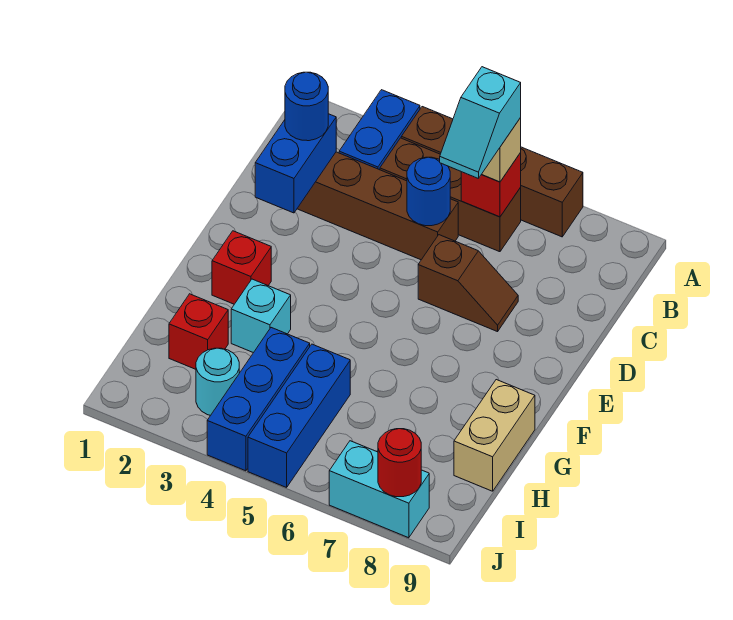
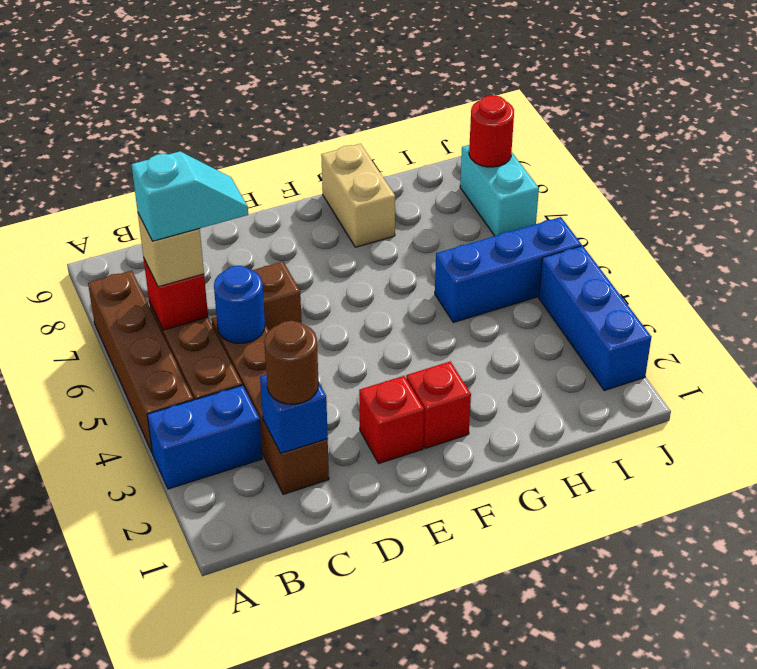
blue 1x2 brick [255,114,336,213] -> blue 1x1 brick [260,375,328,453]
blue 1x1 round brick [285,72,328,141] -> brown 1x1 round brick [264,321,319,404]
cyan 1x1 brick [231,279,291,353] -> none
tan 1x2 brick [454,380,535,491] -> tan 1x2 brick turned to [321,144,395,247]
red 1x1 brick [169,294,228,369] -> red 1x1 brick moved to [359,376,424,463]
blue 1x3 brick [207,328,310,471] -> blue 1x3 brick turned to [539,246,651,390]
cyan 1x1 round brick [196,348,239,416] -> none

